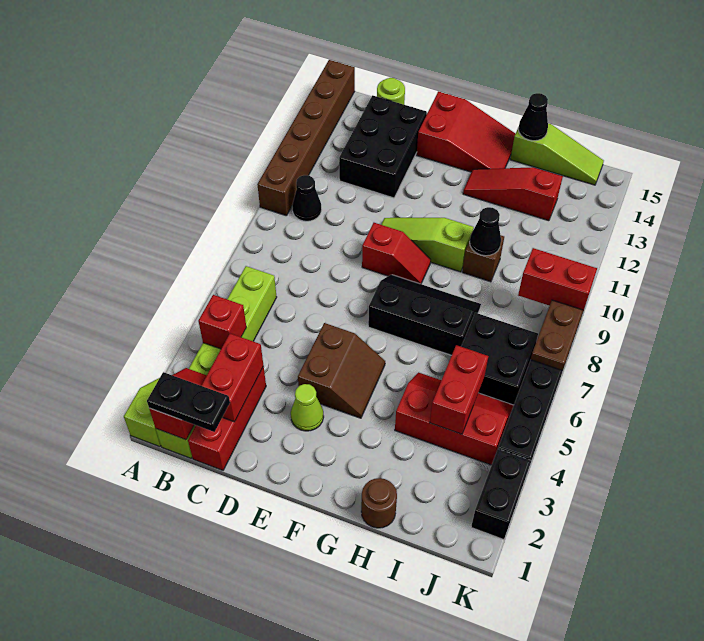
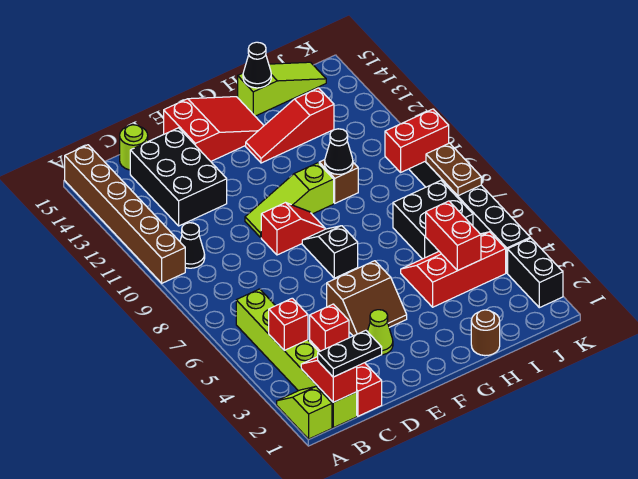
red 1x2 brick [201,334,263,422] -> red 1x1 brick [310,304,349,351]
brown 2x2 slope [298,323,385,418] -> brown 2x2 slope turned to [327,261,407,336]
black 2x3 slope [368,275,481,355] -> black 1x2 slope [302,226,358,278]

